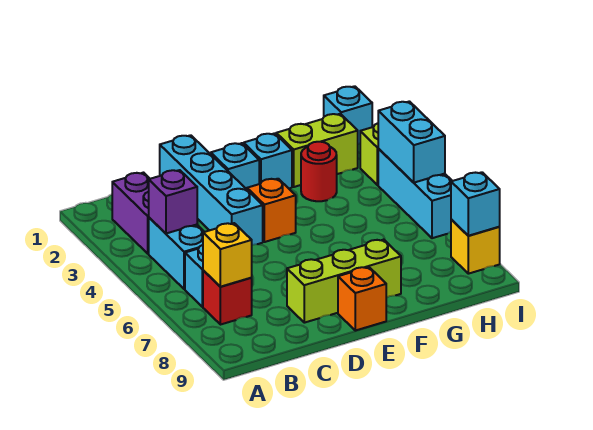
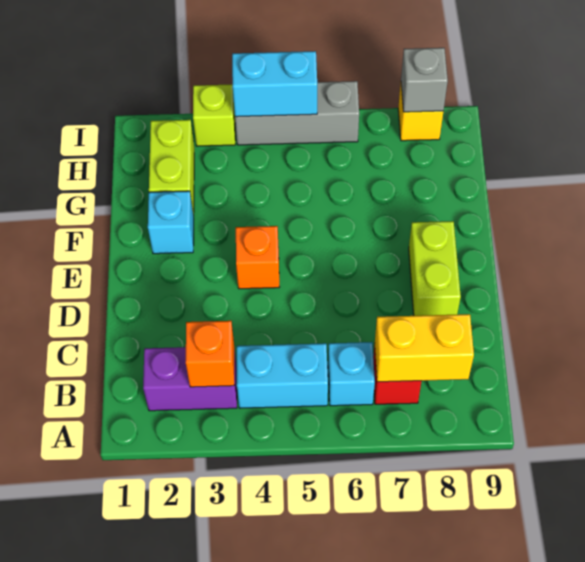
purple 1x1 brick [149,170,197,234] -> none
yellow 1x1 brick [203,223,252,287] -> yellow 1x2 brick [375,314,474,382]
cyan 1x4 brick [160,135,263,245] -> none
lime 1x3 brick [287,240,401,323] -> lime 1x2 brick [409,221,461,316]
cyan 1x1 brick [211,143,259,189] -> none
orange 1x1 brick [338,267,386,331] -> orange 1x1 brick moved to [186,321,234,387]
red 1x1 round brick [301,142,337,201] -> none
cyan 1x1 brick [324,86,372,144] -> none
cyan 1x3 brick [378,149,452,238] -> grey 1x3 brick [235,81,359,145]
cyan 1x1 brick [451,172,500,236] -> grey 1x1 brick [401,48,448,112]

